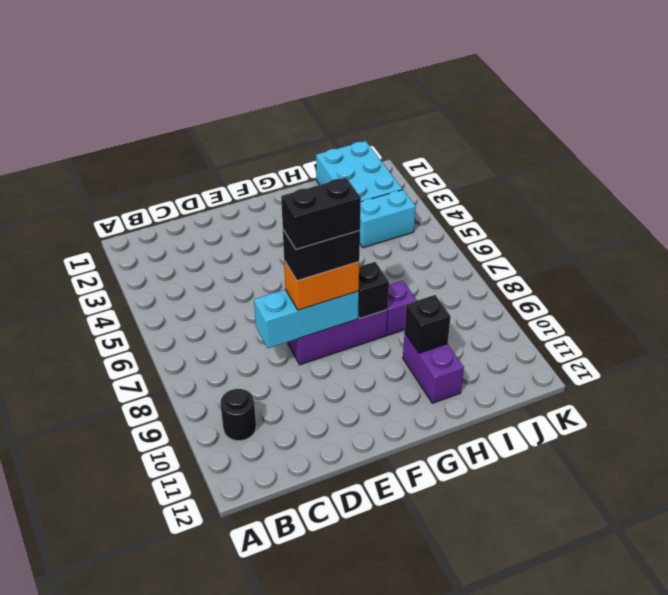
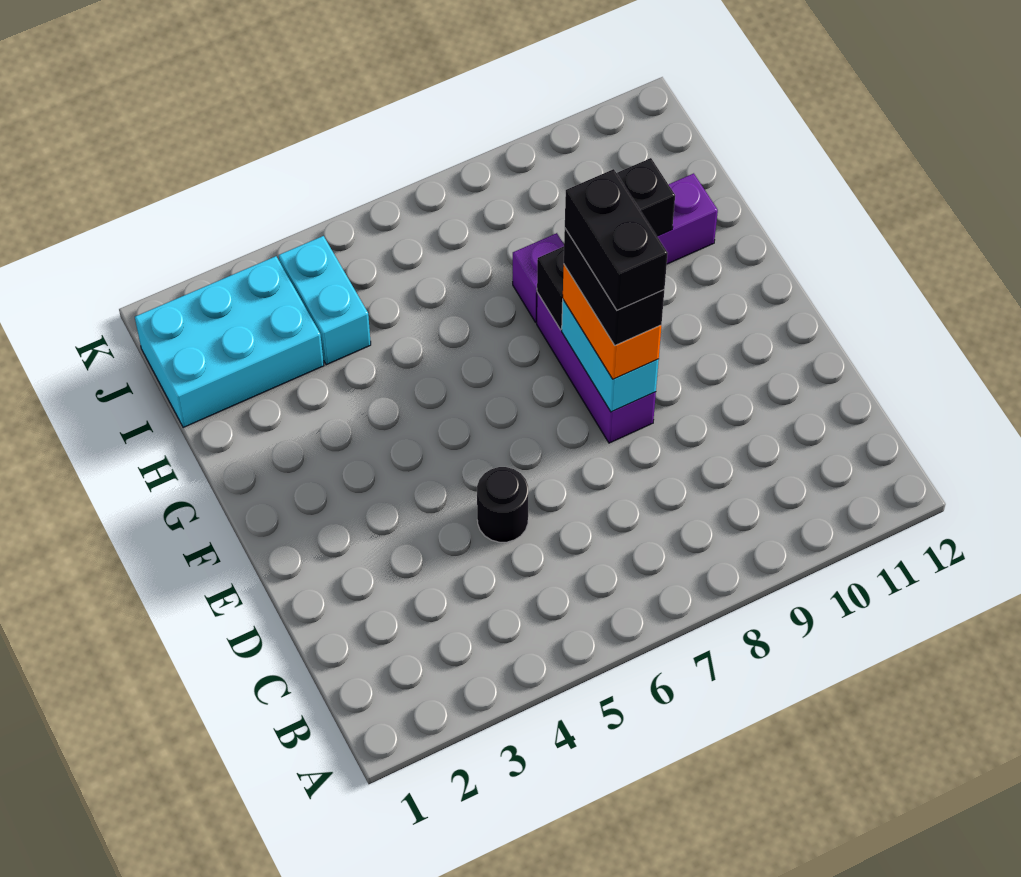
black 1x1 round brick [220,389,256,441] -> black 1x1 round brick moved to [477,467,528,542]
cyan 1x3 brick [254,290,359,348] -> cyan 1x2 brick [562,300,659,412]

